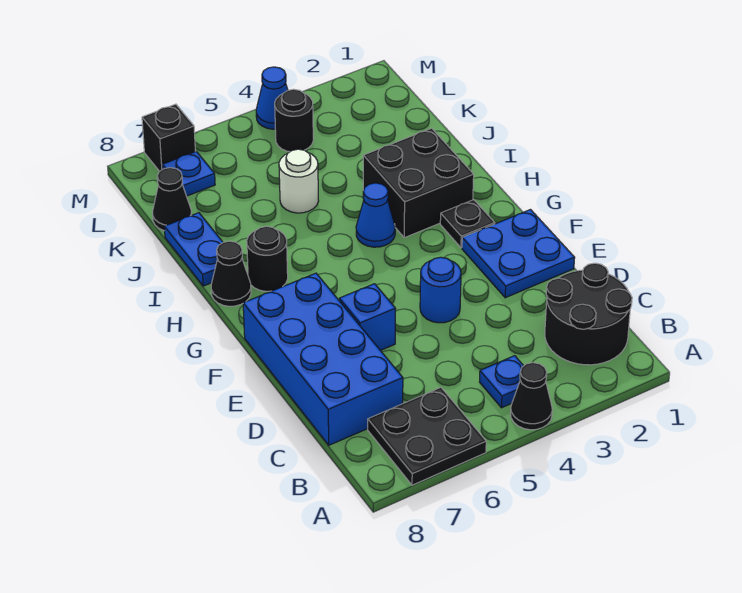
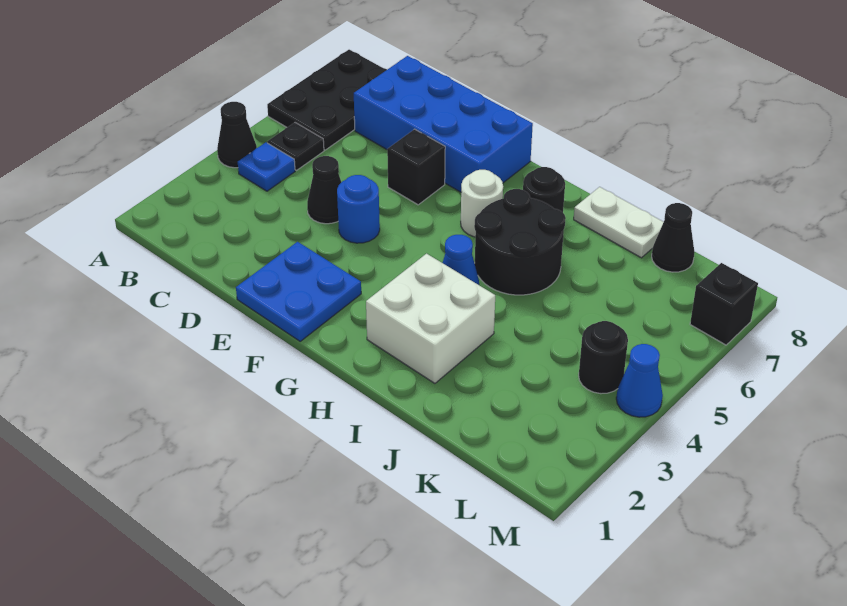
black 2x2 plate [368,387,486,485] -> black 2x3 plate [267,50,387,150]
black 2x2 round brick [545,263,632,365] -> black 2x2 round brick moved to [474,189,566,295]
blue 1x1 brick [339,284,396,350] -> black 1x1 brick [387,129,445,205]
black 1x1 plate [440,200,495,248] -> black 1x1 plate moved to [267,123,324,170]
black 2x2 brick [363,128,474,238] -> white 2x2 brick [366,253,495,383]
black 1x1 cone [211,241,251,306] -> black 1x1 cone moved to [307,156,341,224]
blue 1x2 plate [164,213,223,286] -> white 1x2 plate [574,187,663,258]
white 1x1 round brick [279,149,319,213] -> white 1x1 round brick moved to [461,170,503,237]
blue 1x1 plate [162,151,215,196] -> none

